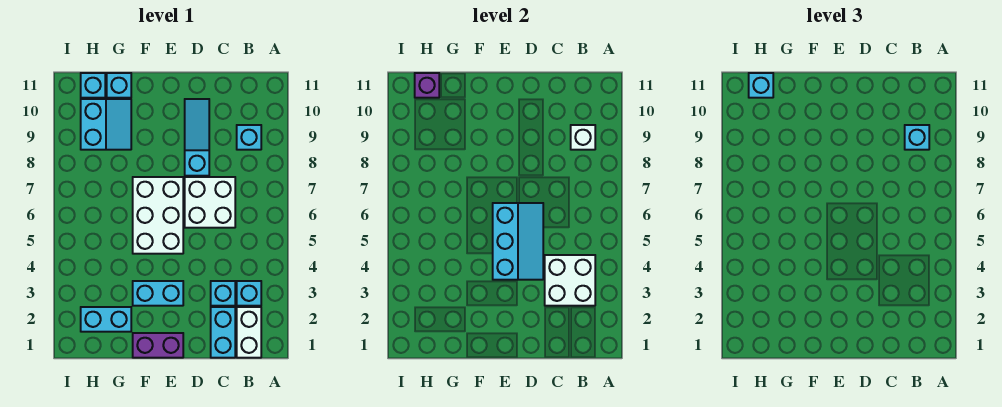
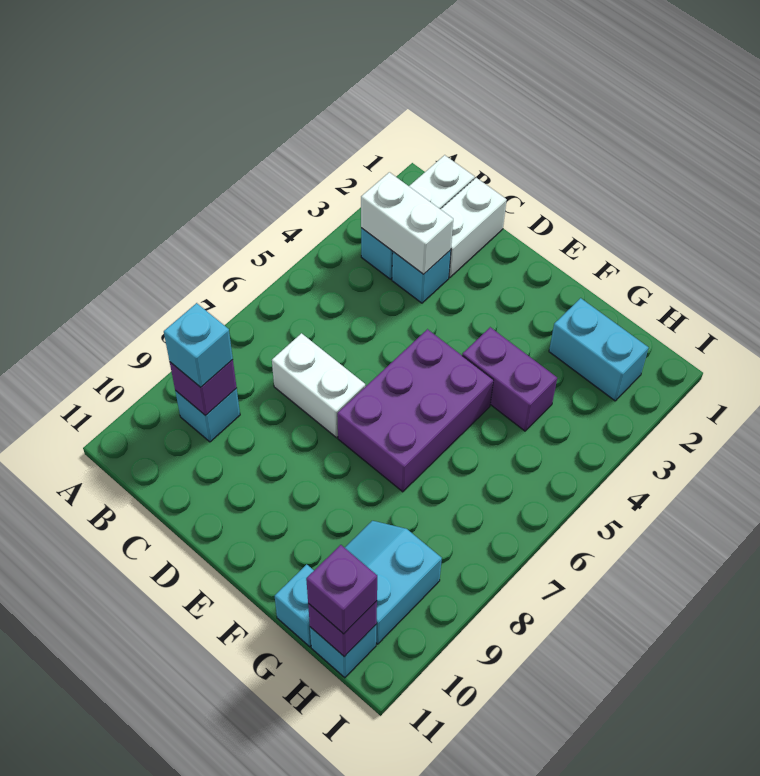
white 2x2 brick [545,255,595,306] -> white 1x2 brick [361,172,453,274]
white 1x1 brick [571,125,595,150] -> purple 1x1 brick [170,360,237,415]
cyan 1x2 brick [211,307,235,358] -> white 1x2 brick [441,178,507,277]
white 2x2 brick [185,177,235,228] -> white 1x2 brick [272,333,365,438]
cyan 2x3 slope [493,203,543,280] -> none
cyan 1x3 slope [185,99,209,176] -> none
purple 1x2 brick [133,333,183,358] -> purple 1x2 brick moved to [462,327,557,431]
cyan 1x2 brick [133,281,183,306] -> none
white 2x3 brick [133,177,183,254] -> purple 2x3 brick [337,329,493,492]
cyan 1x1 brick [749,73,773,98] -> purple 1x1 brick [306,545,377,634]

